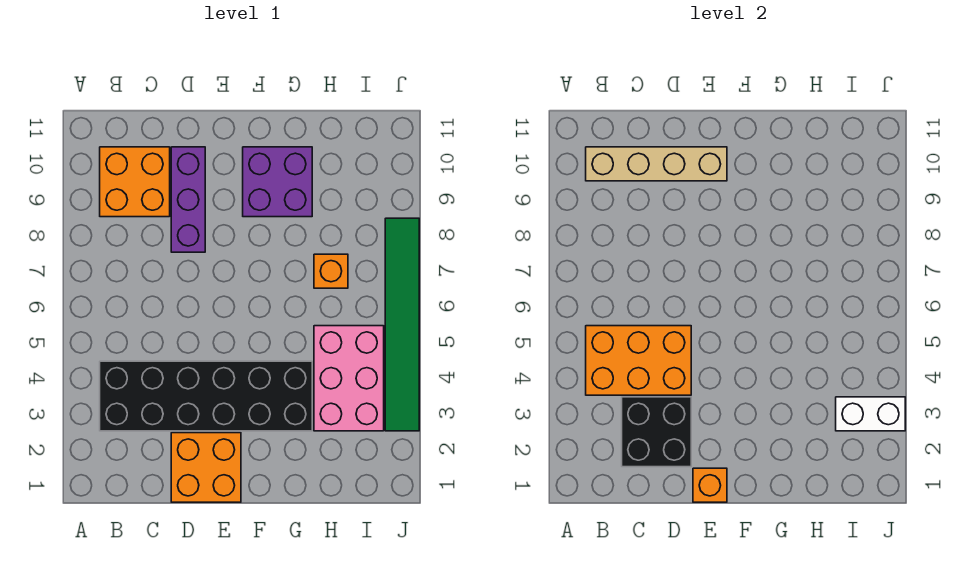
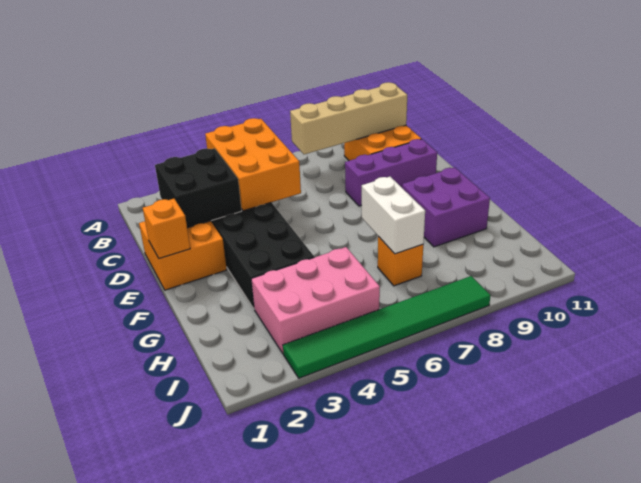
tan 1x4 brick [586,147,727,181] -> tan 1x4 brick turned to [290,82,407,154]
white 1x2 brick [836,397,905,431] -> white 1x2 brick moved to [362,177,425,254]

